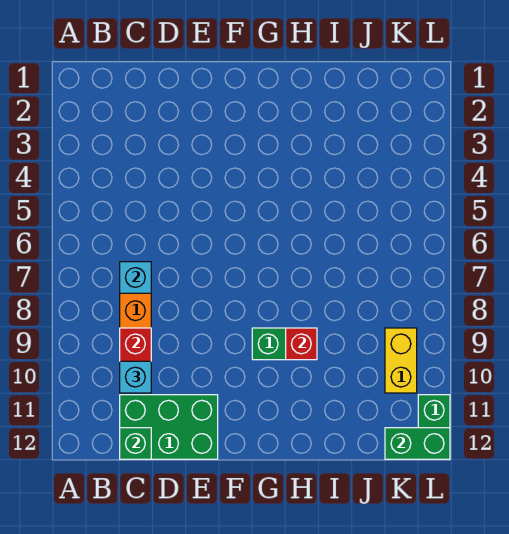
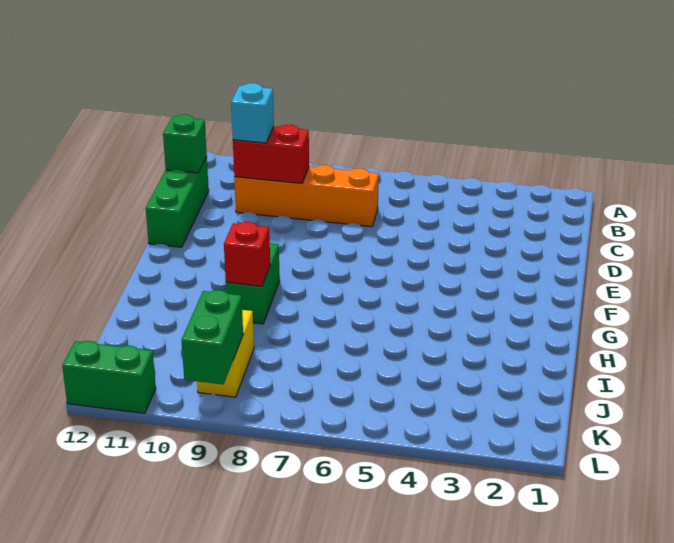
cyan 1x1 brick [120,262,151,293] -> none
green 2x3 brick [120,395,218,459] -> green 1x3 brick [146,157,209,247]
yellow 1x2 brick [385,328,417,393] -> yellow 1x2 brick turned to [197,310,254,397]
green 1x2 brick [385,428,450,459] -> green 1x2 brick moved to [181,290,243,385]

